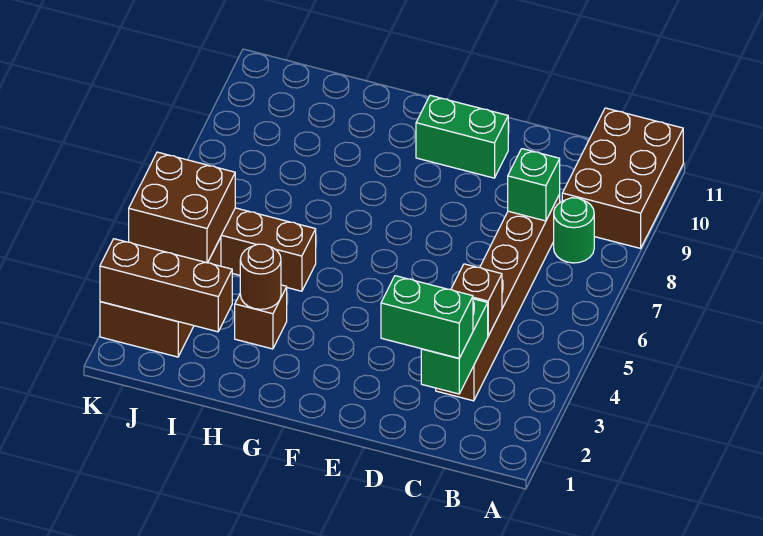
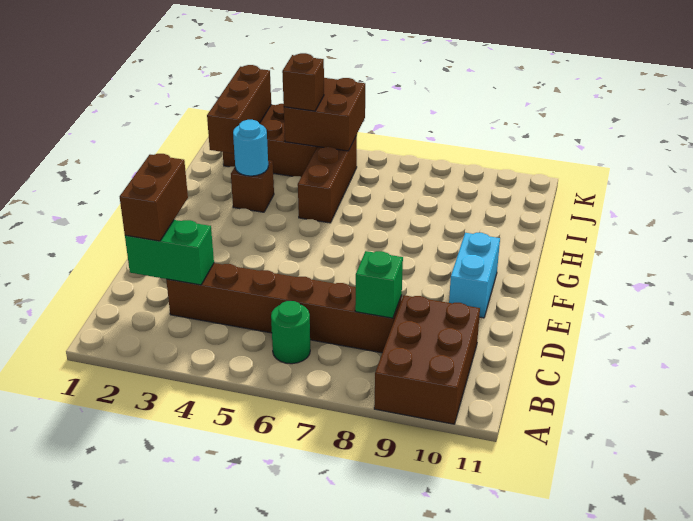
brown 2x3 brick [562,108,683,248] -> brown 2x3 brick turned to [374,295,480,424]
green 1x1 round brick [554,198,594,263] -> green 1x1 round brick moved to [271,301,310,364]
green 1x2 brick [381,276,473,358] -> brown 1x2 brick [120,154,188,241]
brown 1x1 brick [451,264,502,336] -> brown 1x1 brick moved to [282,53,324,111]
green 1x2 brick [416,95,508,178] -> cyan 1x2 brick [449,233,500,318]
brown 1x1 round brick [240,244,281,309] -> cyan 1x1 round brick [233,120,268,176]

